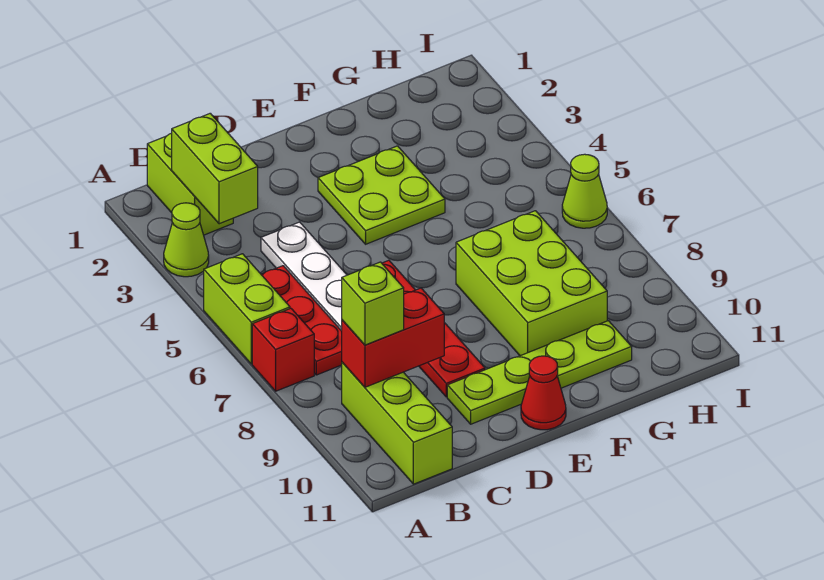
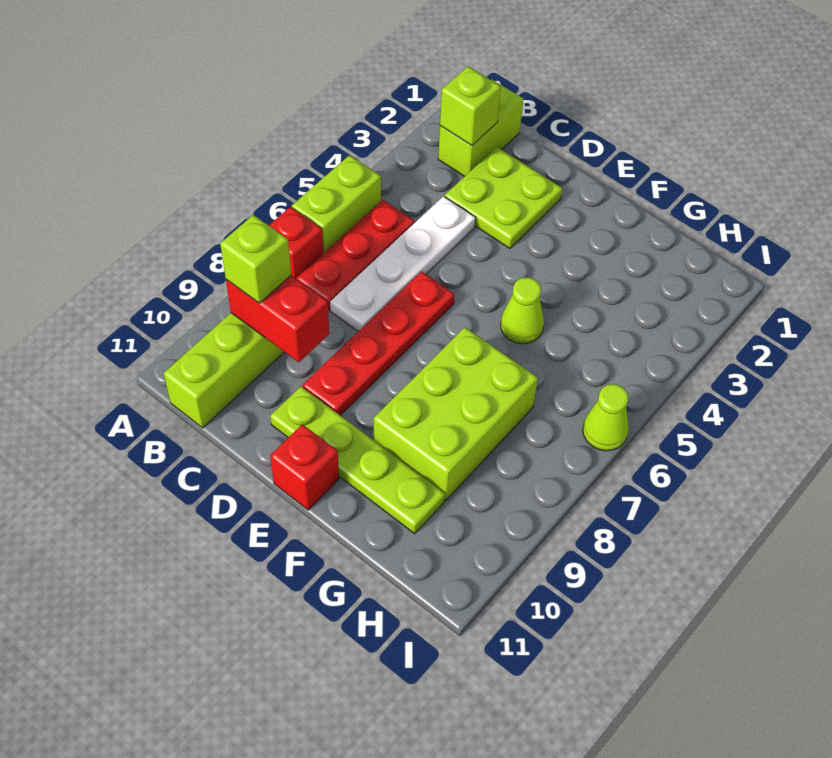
lime 1x1 cone [164,203,209,277] -> lime 1x1 cone moved to [501,278,544,344]
lime 1x2 brick [172,113,258,224] -> lime 1x1 brick [440,66,501,146]
lime 2x2 plate [318,146,445,244] -> lime 2x2 plate moved to [445,147,562,249]
red 1x1 cone [521,356,566,430] -> red 1x1 brick [270,424,339,510]

